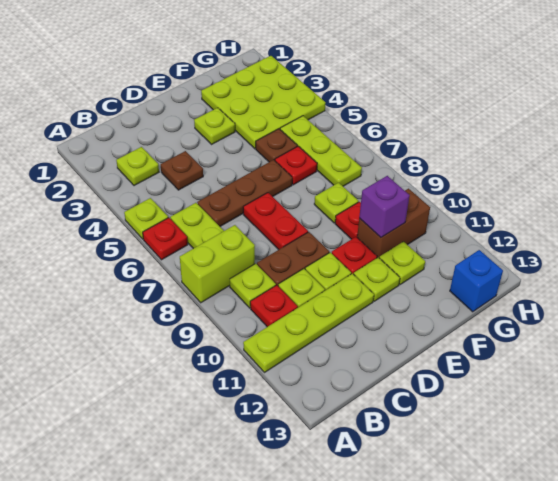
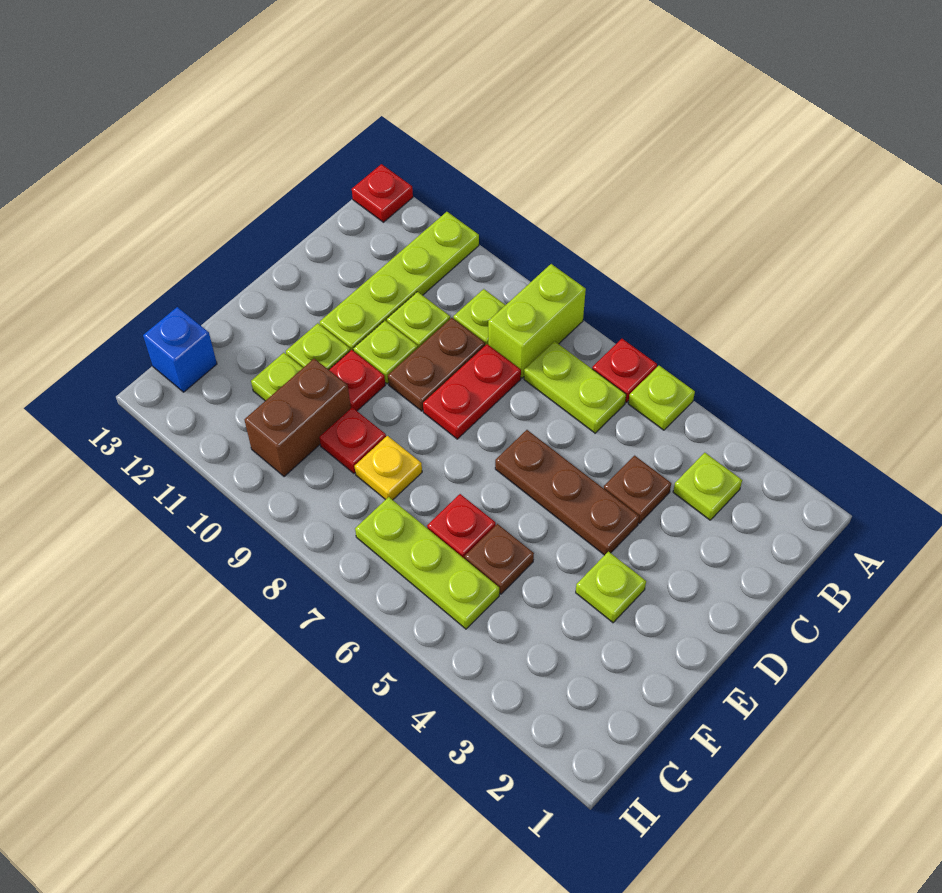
red 1x1 plate [250,285,298,327] -> red 1x1 plate moved to [352,164,413,222]
brown 1x3 plate [197,160,292,226] -> brown 1x3 plate turned to [495,430,639,555]
red 1x2 plate [243,193,308,250] -> red 1x2 plate turned to [423,344,521,439]
lime 3x3 plate [201,56,326,149] -> none
lime 1x1 plate [314,183,359,223] -> yellow 1x1 plate [355,436,422,500]
purple 1x1 brick [359,176,410,237] -> none

